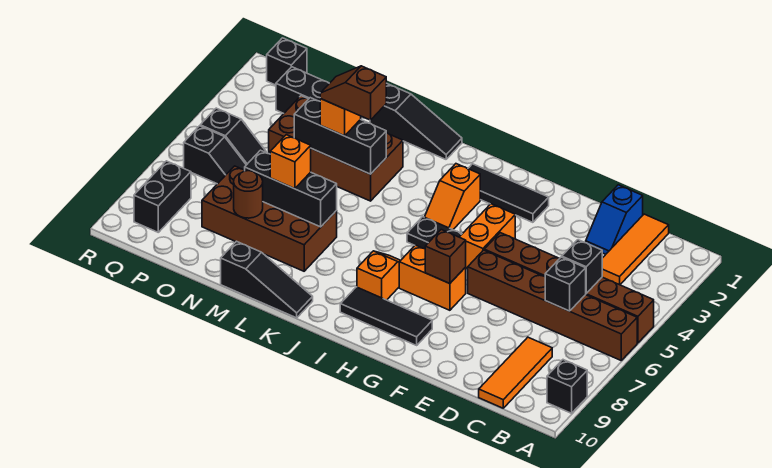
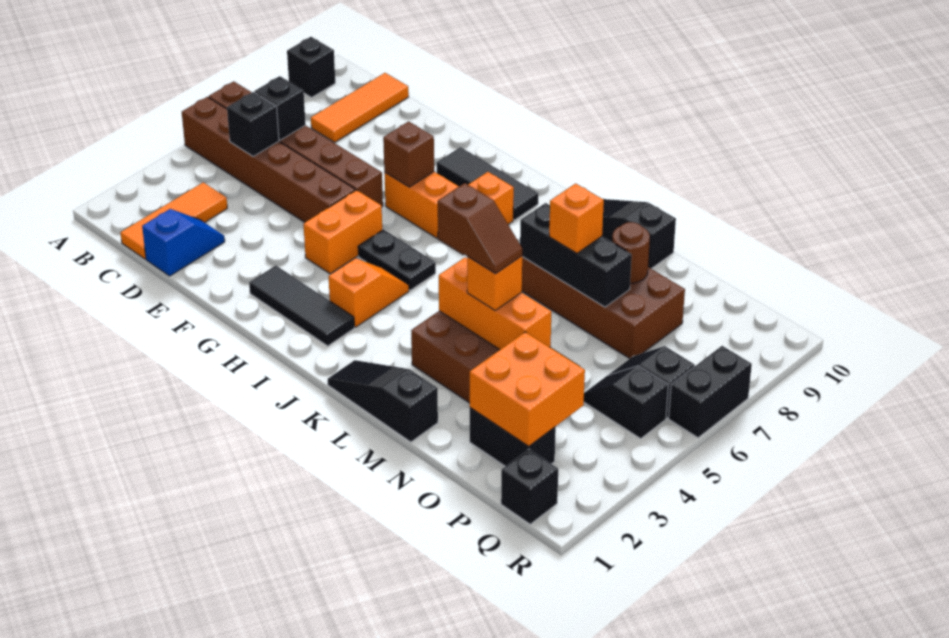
black 1x3 brick [294,98,386,174] -> orange 1x3 brick [439,258,551,350]
none -> orange 2x2 brick [470,332,585,446]
black 1x2 brick [134,161,191,232] -> black 1x2 brick moved to [669,346,752,438]

